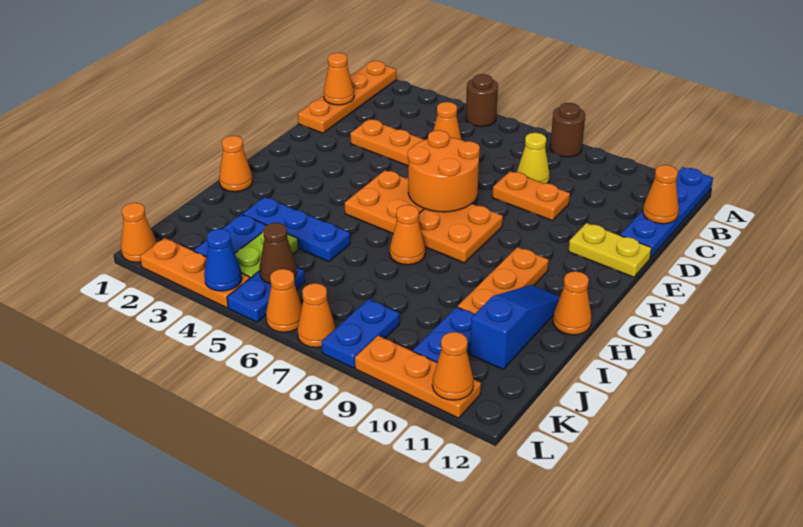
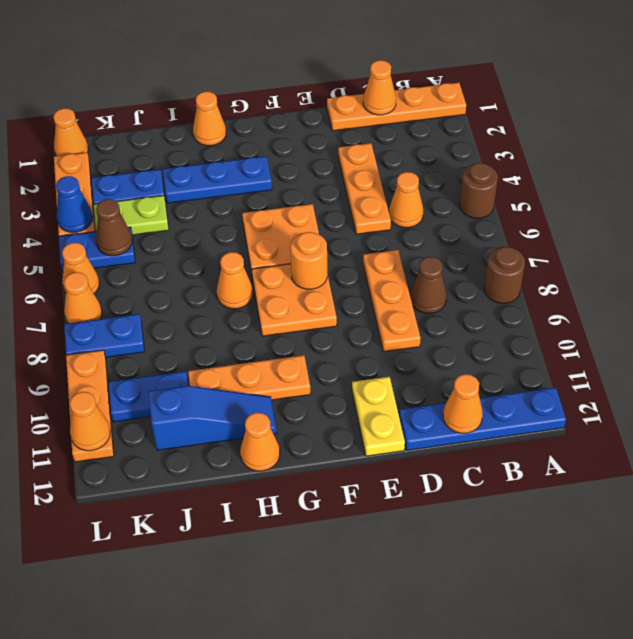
yellow 1x1 cone [517,133,550,184] -> brown 1x1 cone [410,257,447,313]
orange 1x2 plate [492,171,570,220] -> orange 1x3 plate [363,250,421,352]
orange 2x2 round brick [408,130,480,212] -> orange 1x1 round brick [290,232,327,289]
blue 1x3 plate [243,197,350,262] -> blue 1x3 plate turned to [163,156,272,203]

